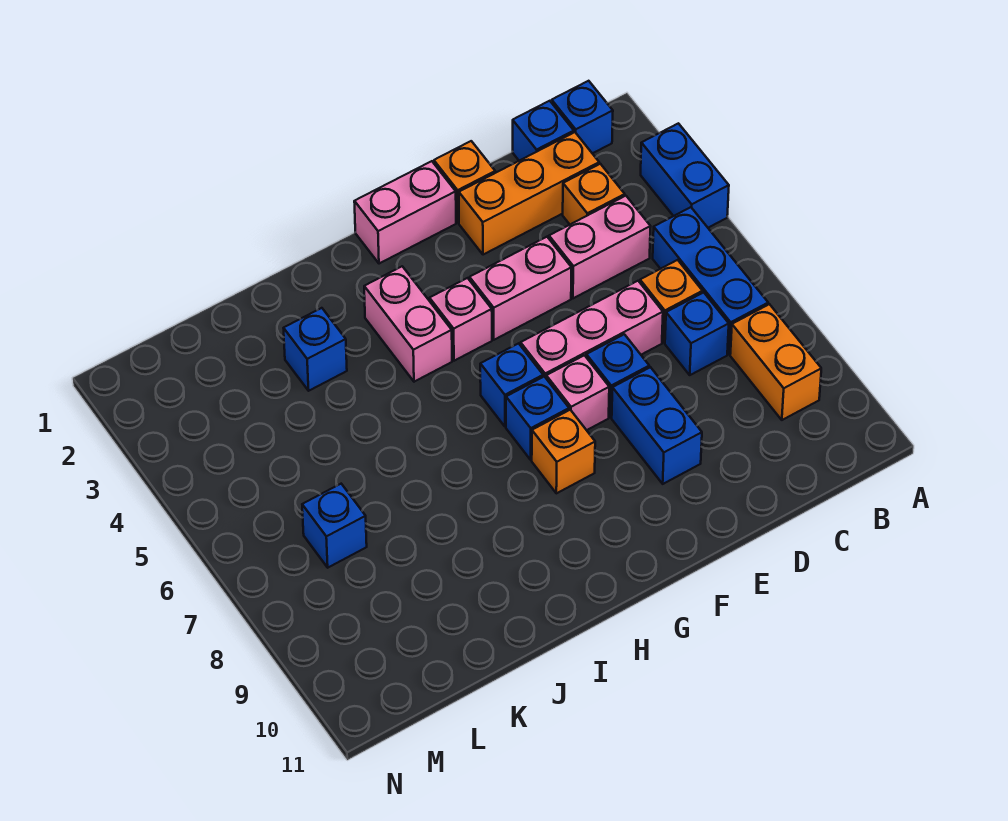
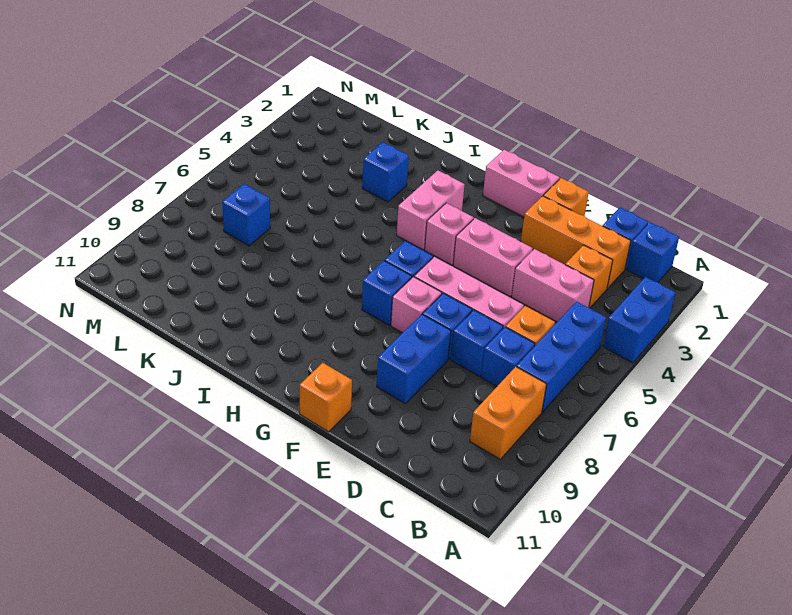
none -> blue 1x1 brick [451,310,503,376]
orange 1x1 brick [532,410,595,493] -> orange 1x1 brick moved to [300,363,352,432]

